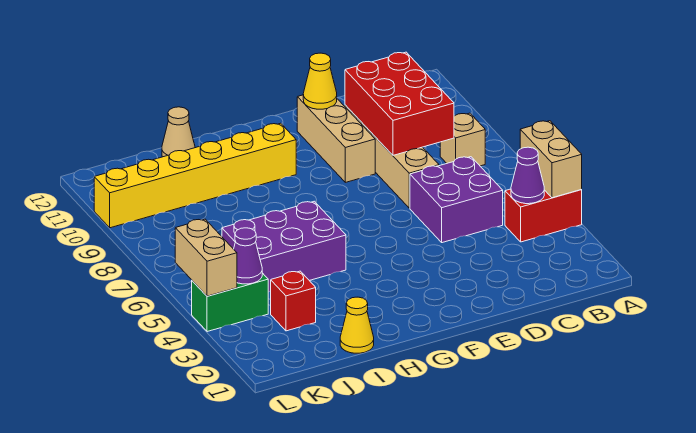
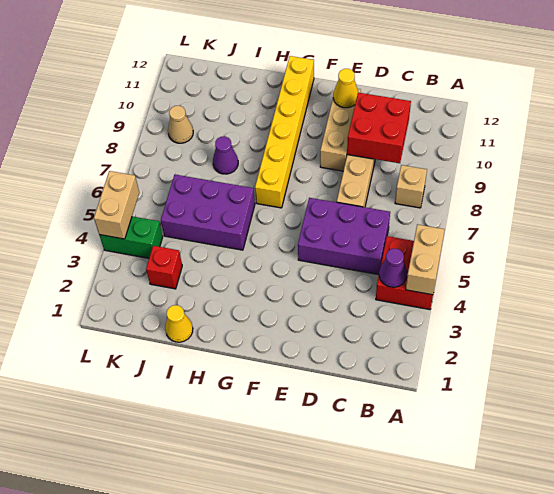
red 1x2 brick [505,189,582,242] -> red 2x2 brick [376,236,433,310]
purple 2x2 brick [410,157,503,243] -> purple 2x3 brick [298,198,390,275]
red 2x3 brick [345,52,454,155] -> red 2x2 brick [347,93,411,163]
yellow 1x6 brick [94,123,296,228] -> yellow 1x6 brick turned to [255,56,314,208]
tan 1x1 cone [162,107,195,157] -> tan 1x1 cone moved to [168,106,193,143]
purple 1x1 cone [234,228,262,284] -> purple 1x1 cone moved to [213,136,238,174]

